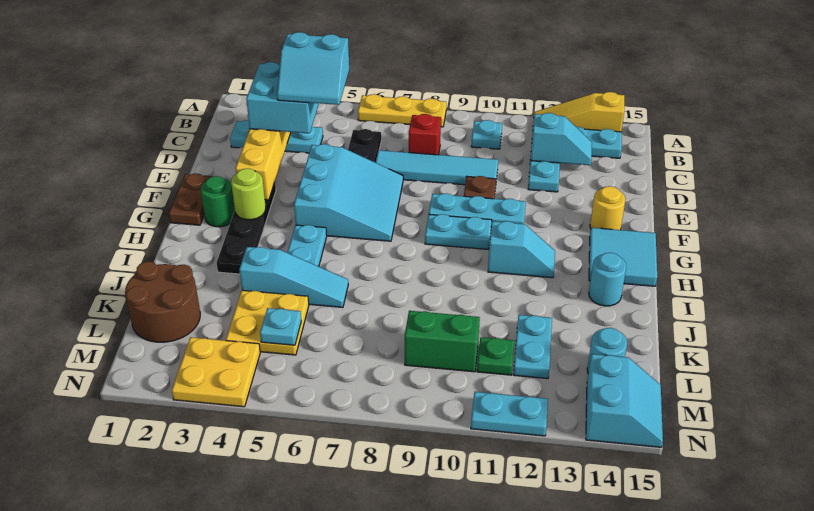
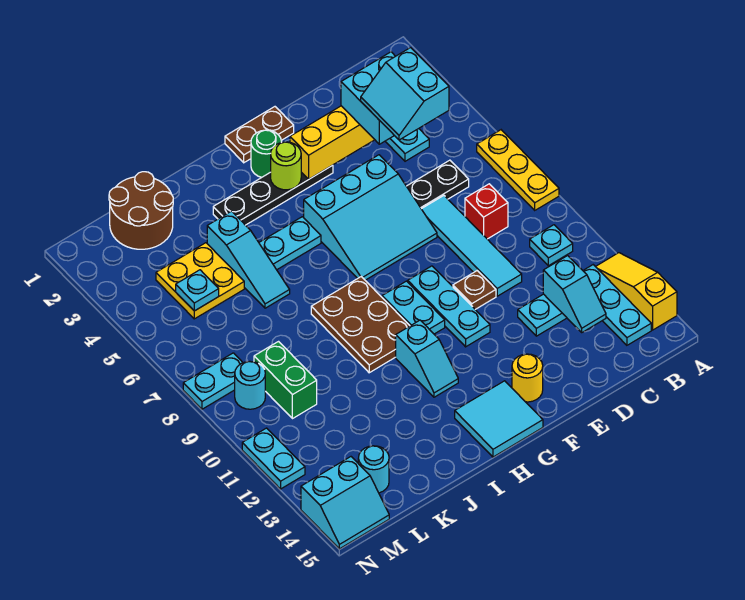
none -> brown 2x3 plate [311,277,410,373]
cyan 1x1 round brick [589,253,626,306] -> cyan 1x1 round brick moved to [235,361,265,409]
cyan 1x2 plate [513,315,552,379] -> cyan 1x2 plate moved to [183,353,243,409]
green 1x1 plate [477,337,514,375] -> none
yellow 2x2 plate [172,337,260,407] -> none

